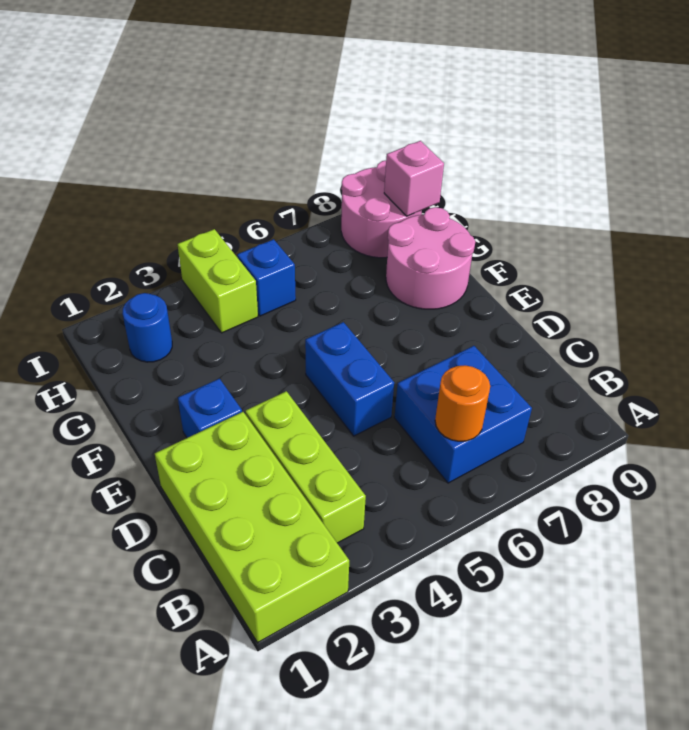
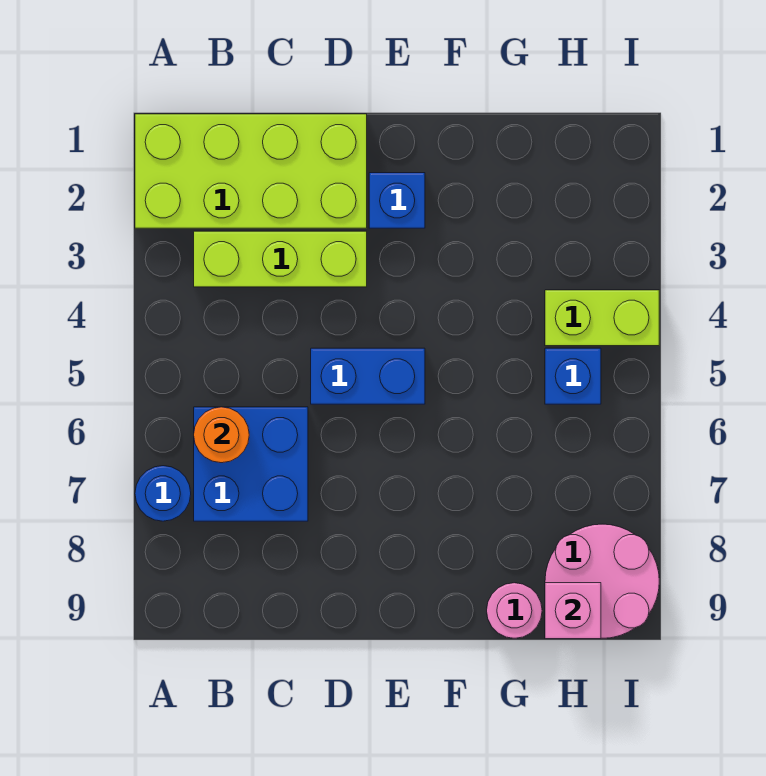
pink 2x2 round brick [386,207,475,309] -> pink 1x1 round brick [487,583,542,638]
blue 1x1 round brick [122,293,172,362] -> blue 1x1 round brick moved to [135,466,191,521]

